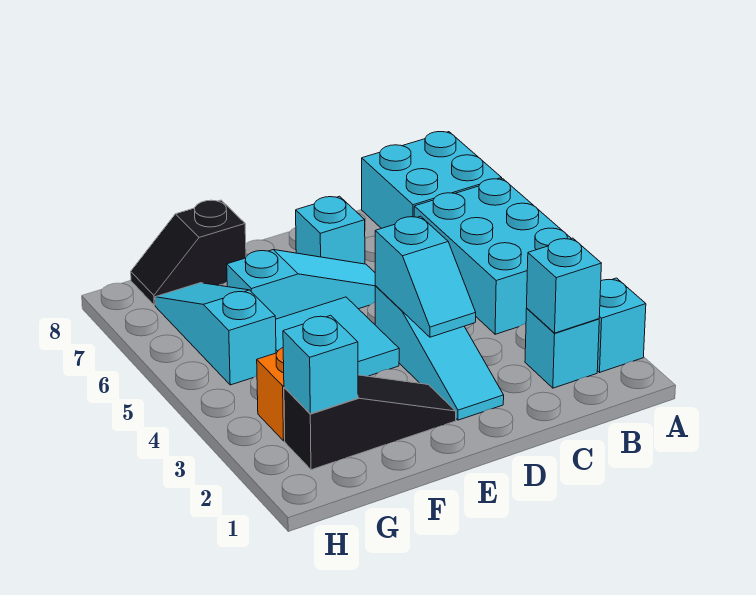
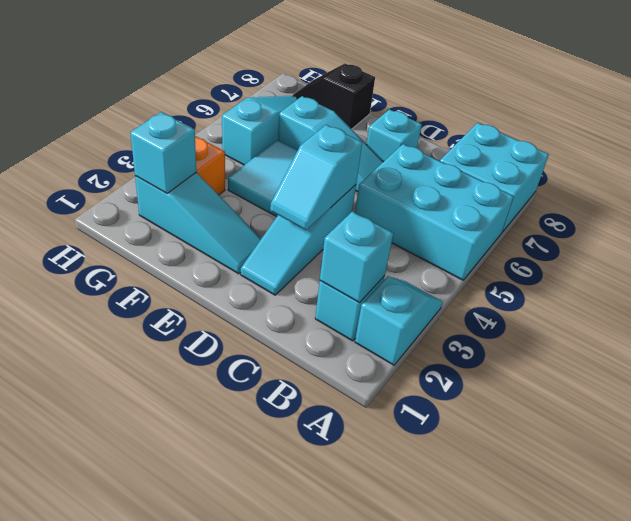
cyan 2x3 brick [414,179,571,334] -> cyan 2x3 brick turned to [355,144,514,280]
black 1x3 slope [284,375,456,470] -> cyan 1x3 slope [135,173,261,274]

